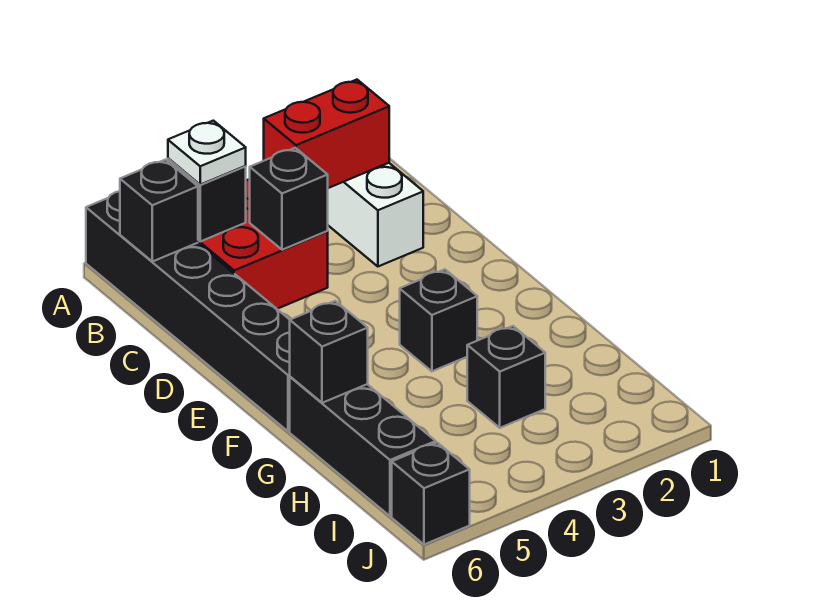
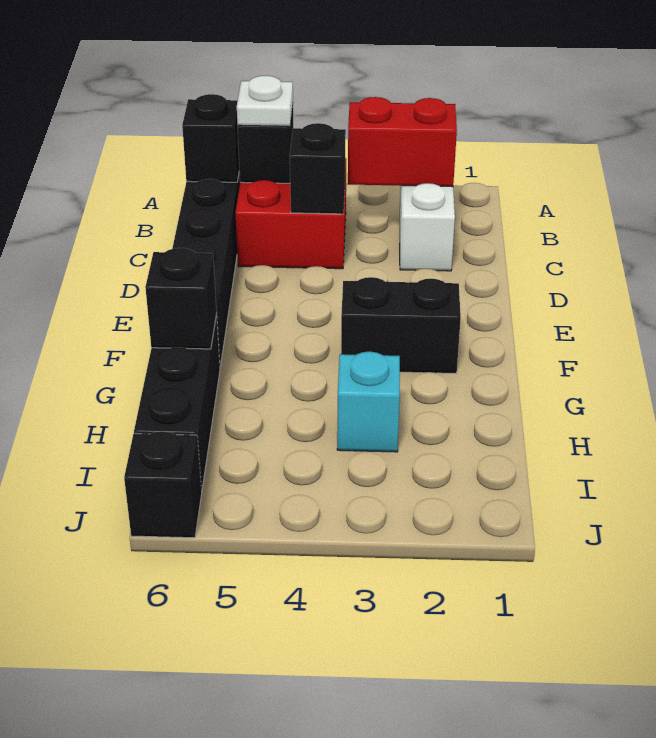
black 1x1 brick [400,270,477,371] -> black 1x2 brick [341,277,461,373]
black 1x1 brick [467,326,545,428] -> cyan 1x1 brick [337,351,400,452]

